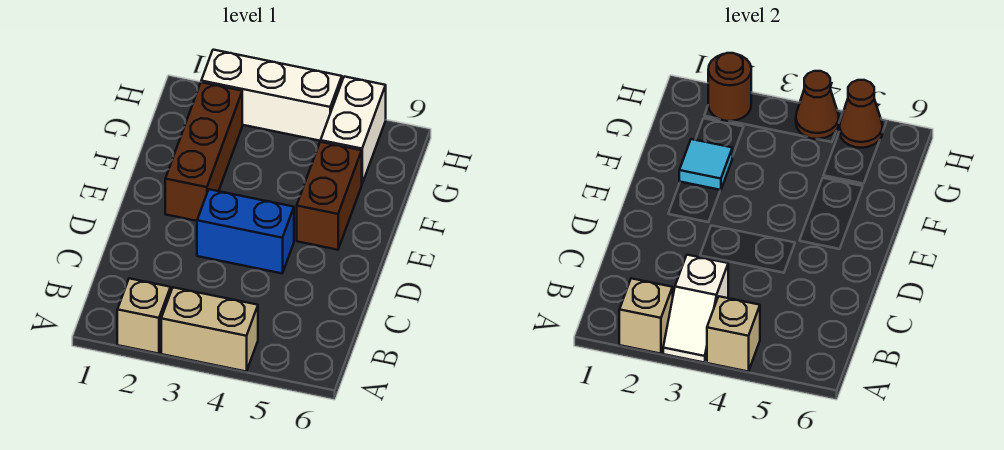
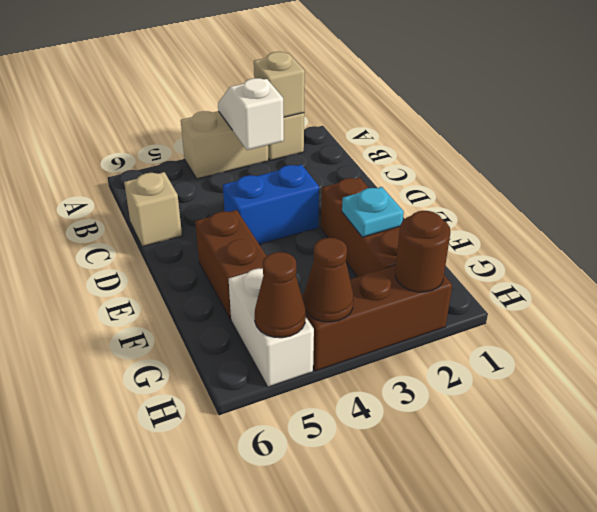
tan 1x1 brick [707,296,760,371] -> tan 1x1 brick moved to [124,172,182,247]
cyan 1x1 tile [679,139,732,190] -> cyan 1x1 plate [342,187,404,237]
white 1x3 brick [201,50,342,141] -> brown 1x3 brick [301,265,452,371]

